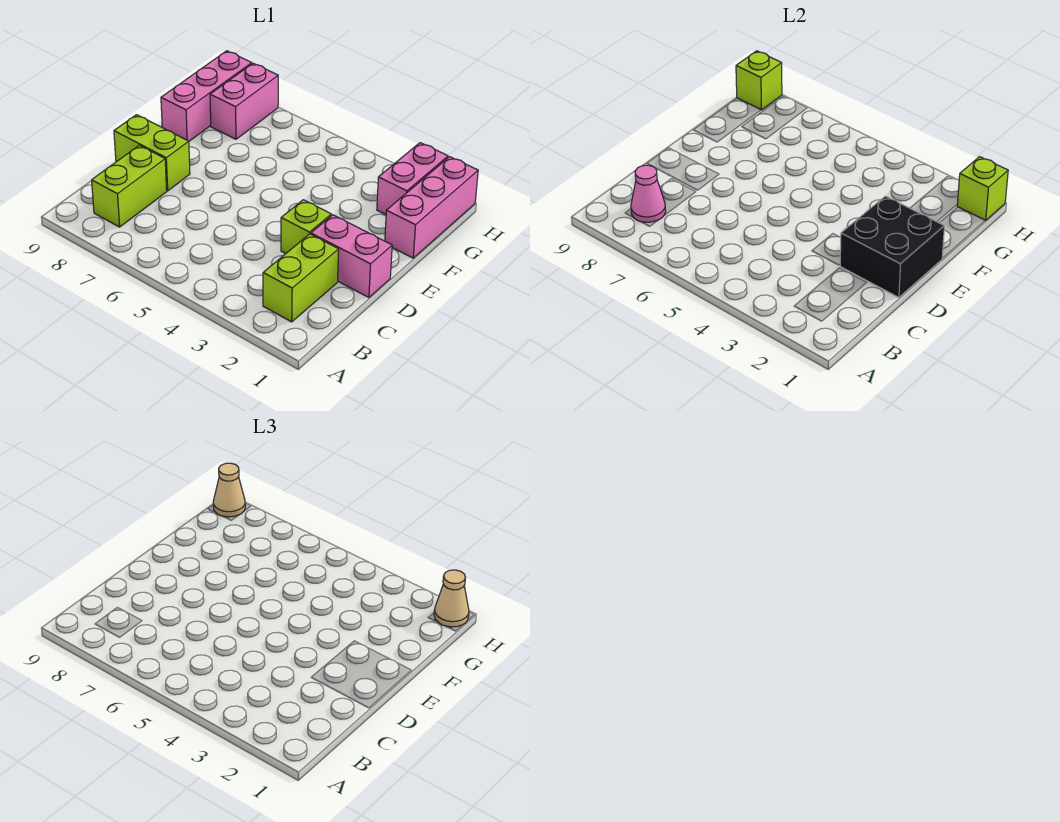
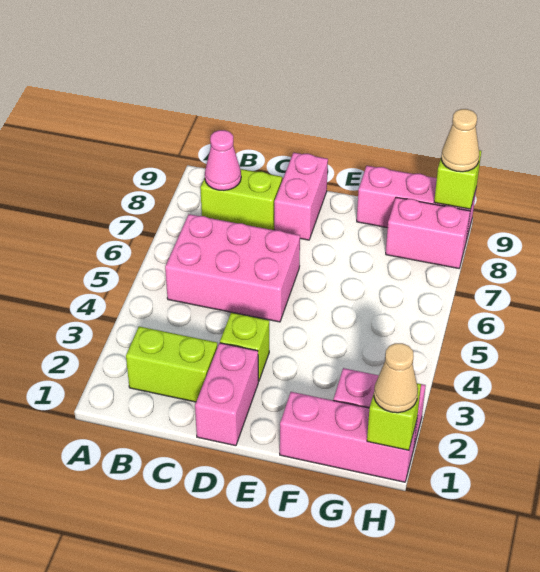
none -> pink 2x3 brick [165,214,300,322]
black 2x2 brick [840,196,944,297] -> none
lime 1x2 brick [114,115,190,191] -> pink 1x2 brick [274,153,328,240]

